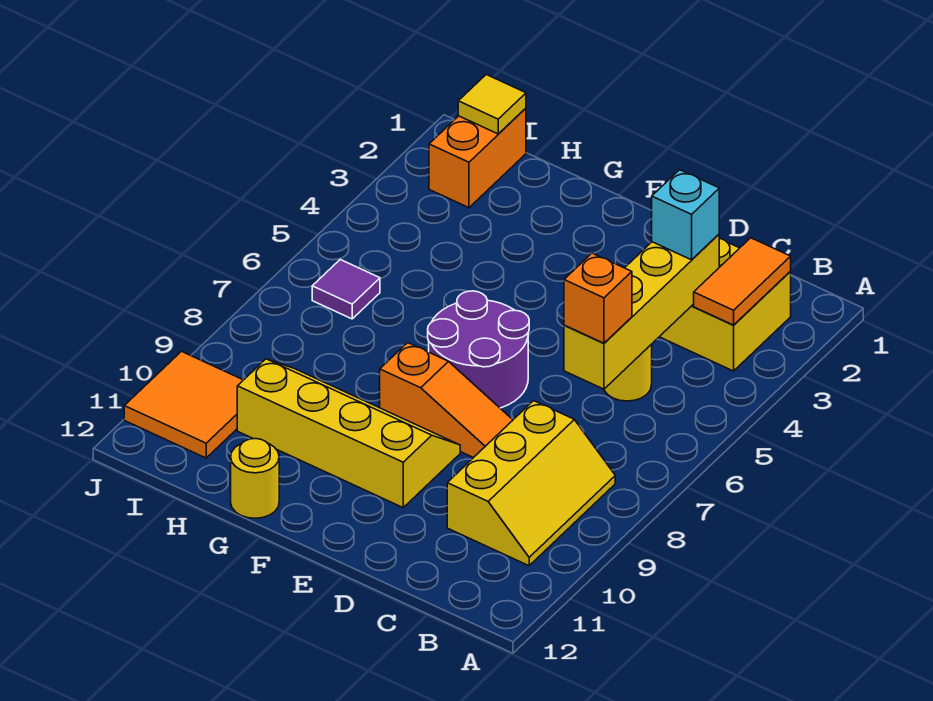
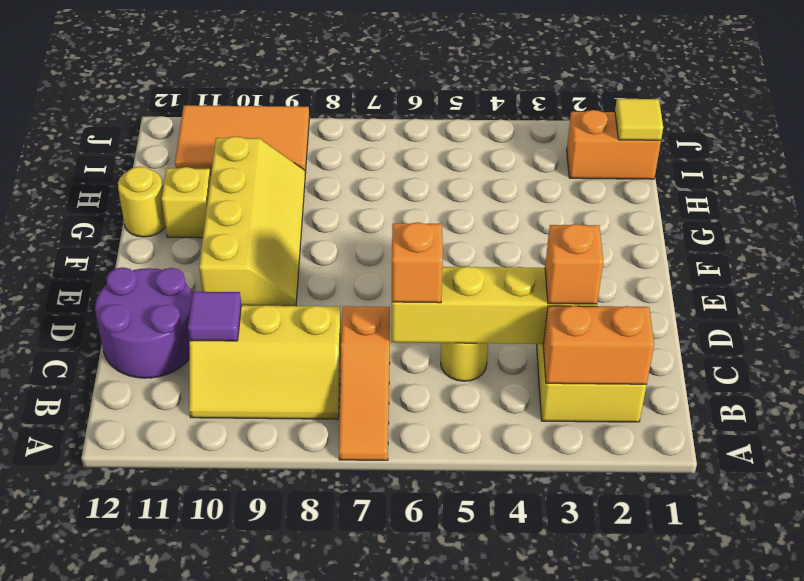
orange 1x2 tile [694,238,791,325] -> orange 1x2 brick [543,306,654,384]
cyan 1x1 brick [652,170,719,260] -> orange 1x1 brick [545,224,603,304]
orange 1x3 slope [380,343,513,458] -> orange 1x3 slope moved to [339,306,390,460]
purple 2x2 round brick [428,291,529,408] -> purple 2x2 round brick moved to [95,267,192,378]
none -> yellow 1x1 brick [162,167,211,238]
purple 1x1 tile [312,260,380,319] -> purple 1x1 tile moved to [188,292,241,341]
orange 2x2 tile [124,351,243,458] -> orange 2x3 tile [175,105,309,175]

